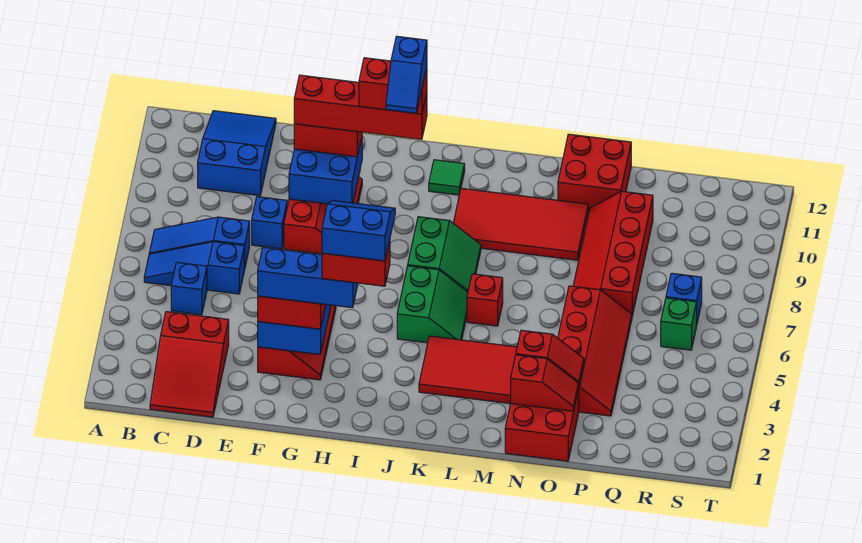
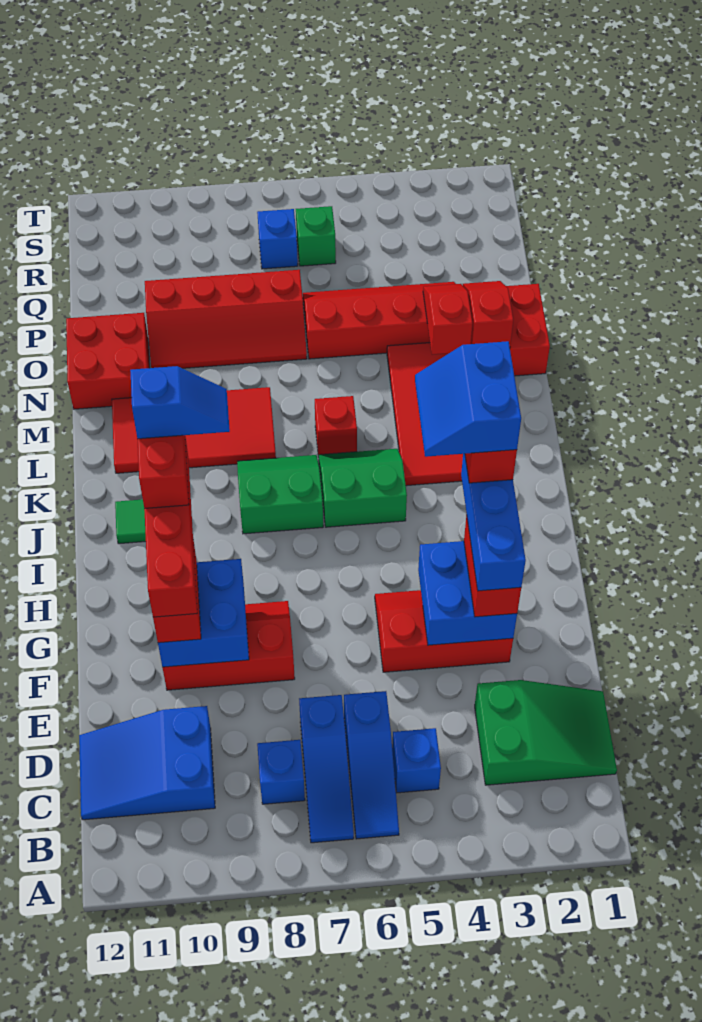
red 2x3 slope [150,312,229,417] -> green 2x3 slope [475,680,617,785]
blue 1x1 brick [252,197,287,249] -> blue 1x1 brick moved to [257,740,305,804]
red 2x4 tile [453,188,588,260] -> red 2x4 tile turned to [112,387,276,473]

